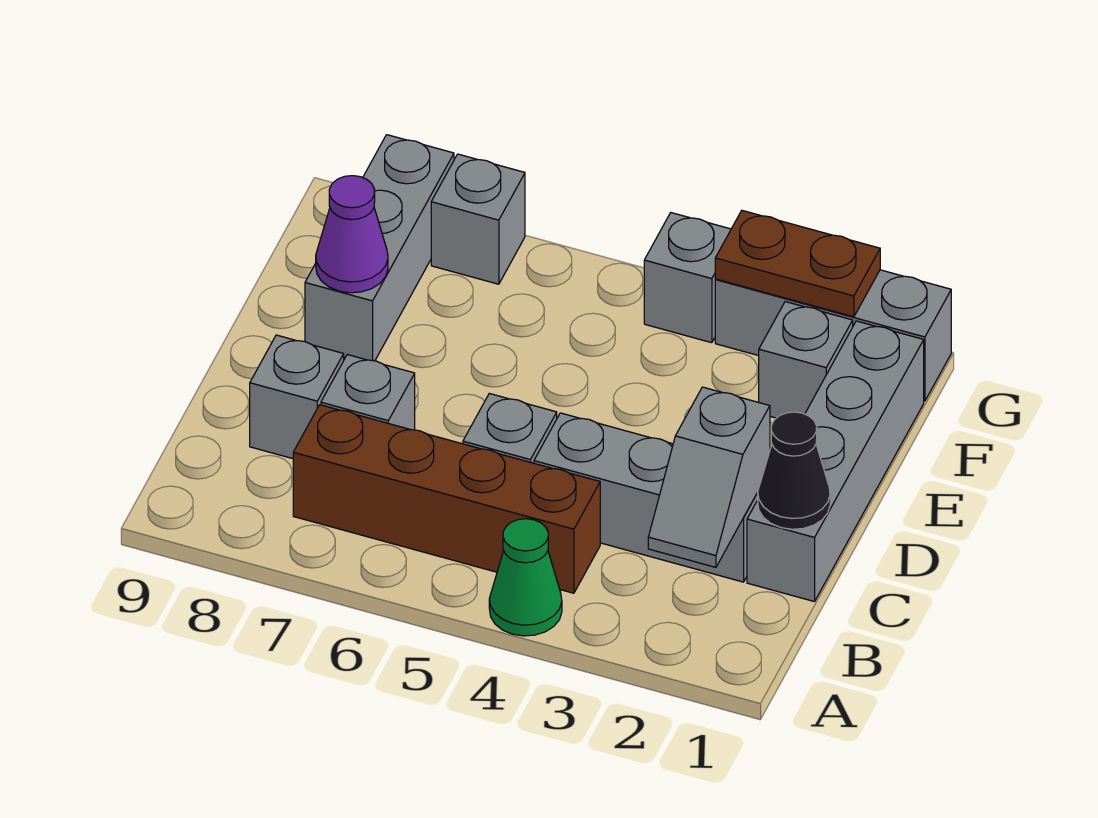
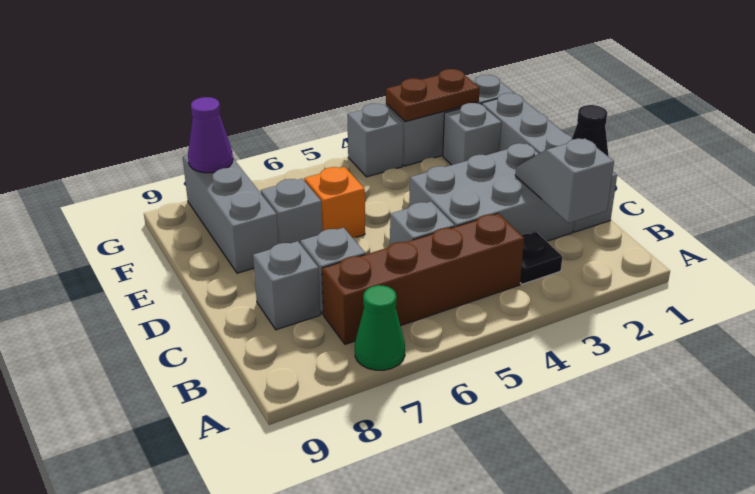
green 1x1 cone [489,519,562,636] -> green 1x1 cone moved to [355,285,405,370]
grey 1x2 slope [648,387,770,567] -> grey 1x2 slope turned to [515,139,614,223]
none -> black 1x1 plate [520,232,562,284]
grey 1x3 brick [534,413,758,582] -> grey 2x3 brick [409,143,574,241]
none -> orange 1x1 brick [304,167,365,238]
purple 1x1 cone [316,176,388,293] -> purple 1x1 cone moved to [188,97,233,173]
grey 1x1 brick [431,154,525,284] -> grey 1x1 brick moved to [261,179,322,244]

